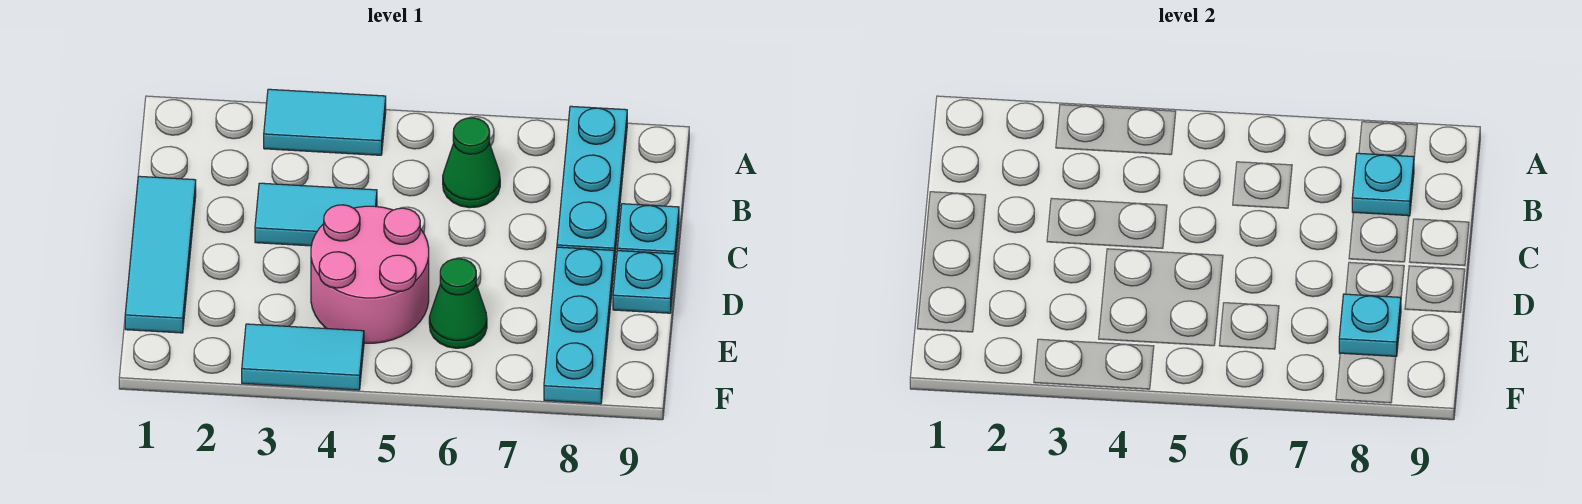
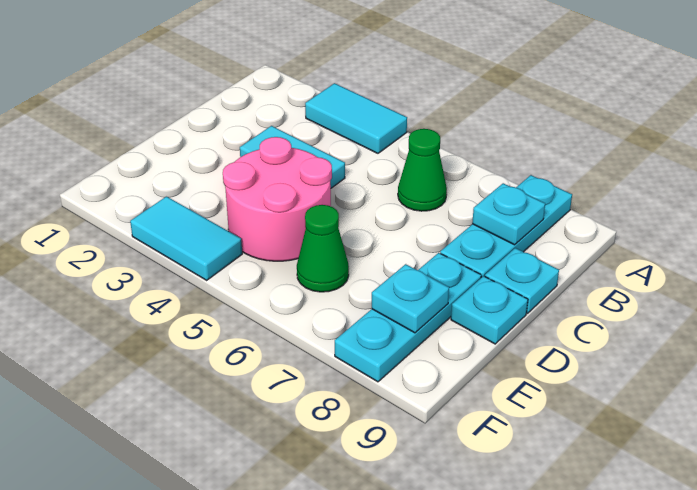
cyan 1x3 tile [125,176,196,333] -> none

